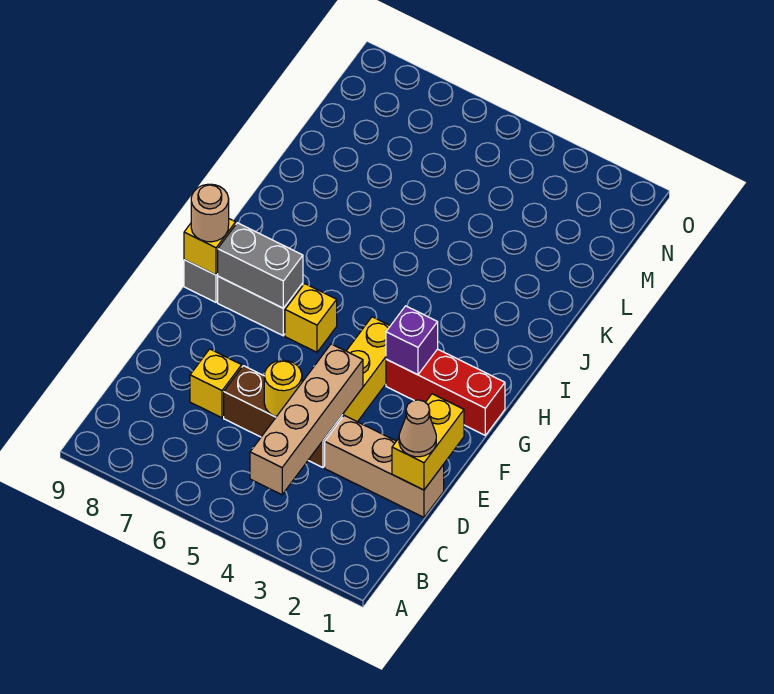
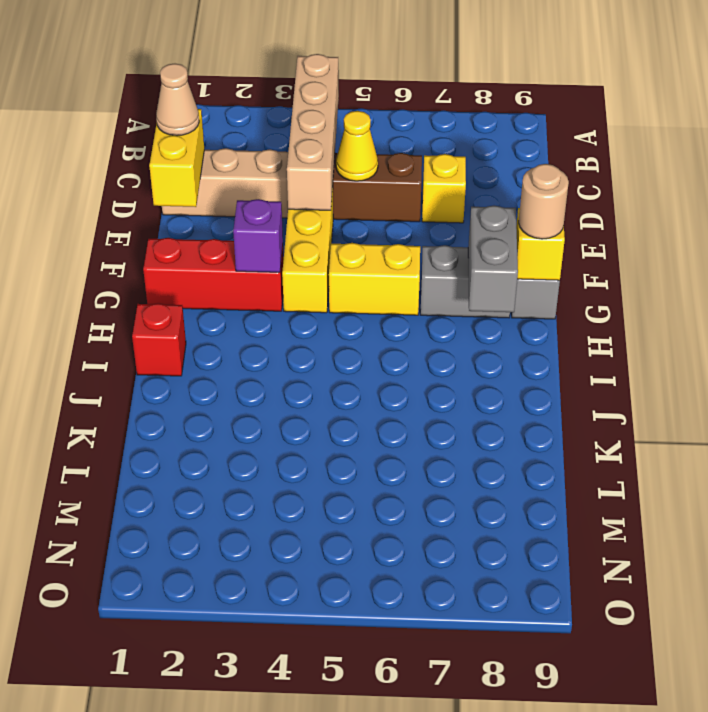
yellow 1x1 round brick [264,360,302,417] -> yellow 1x1 cone [336,111,378,181]
yellow 1x1 brick [285,284,337,352] -> yellow 1x2 brick [329,243,420,315]
grey 1x2 brick [218,223,303,308] -> grey 1x2 brick turned to [468,206,518,312]
none -> red 1x1 brick [132,303,186,376]

